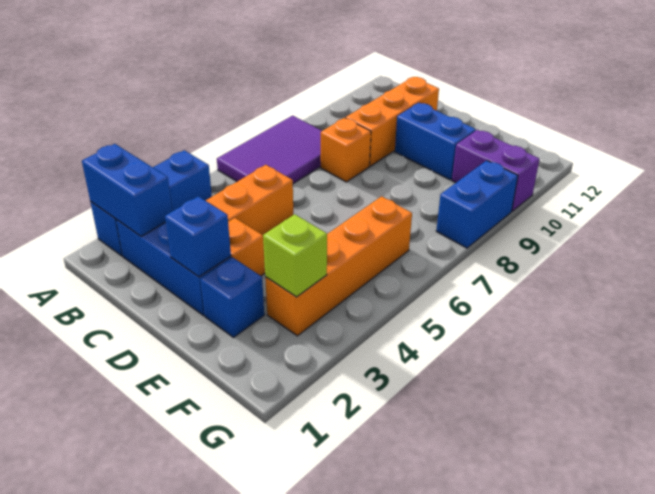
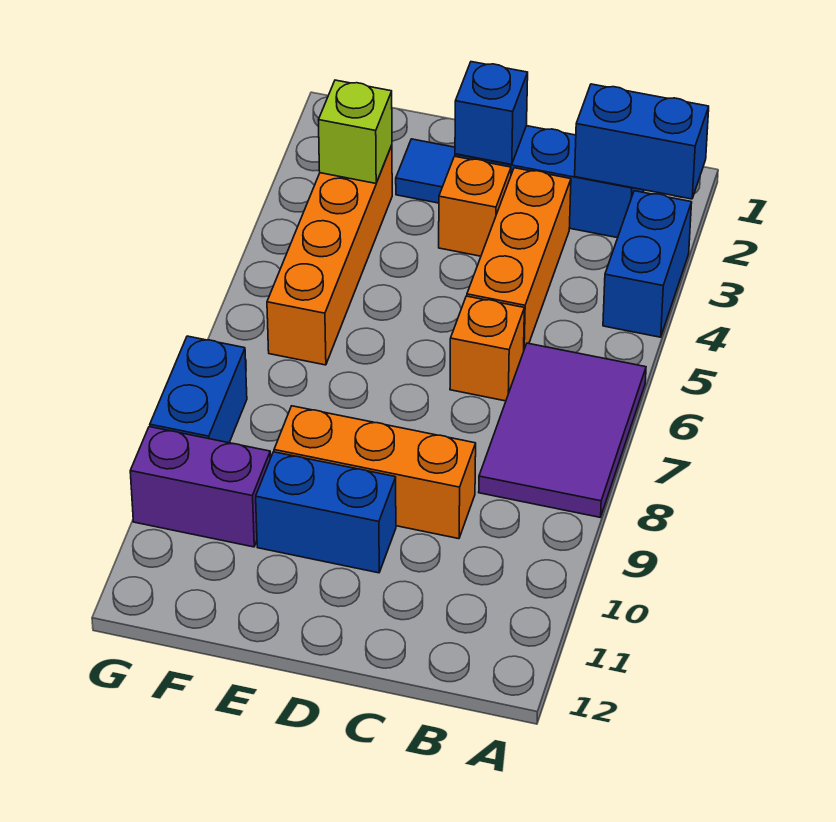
blue 1x3 brick [91,150,212,256] -> blue 1x2 brick [603,191,692,337]
orange 1x1 brick [321,118,371,182] -> orange 1x1 brick moved to [450,296,524,401]
orange 1x3 brick [346,77,439,166] -> orange 1x3 brick turned to [274,406,476,539]
blue 1x1 brick [201,257,264,337] -> blue 1x1 tile [396,139,455,203]

